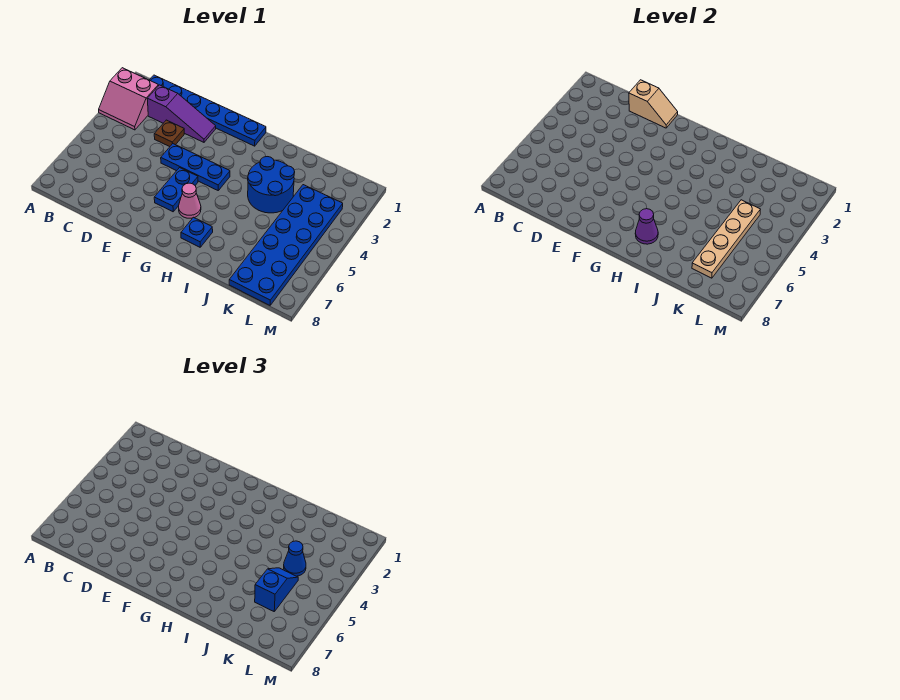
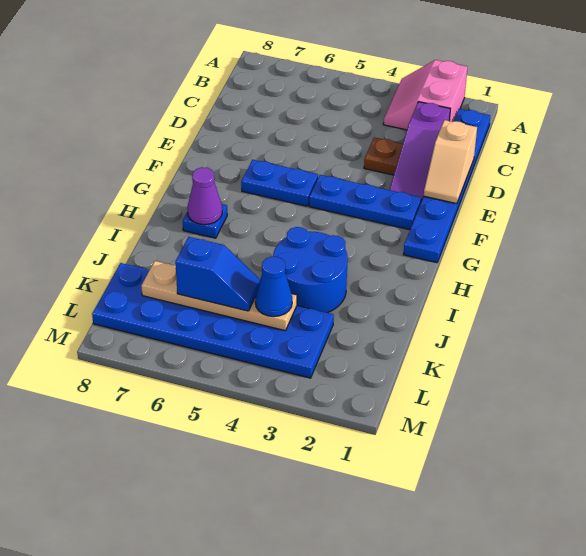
blue 1x3 plate [161,144,230,190] -> blue 1x3 plate turned to [309,175,421,230]
pink 1x1 cone [179,183,201,218] -> none

